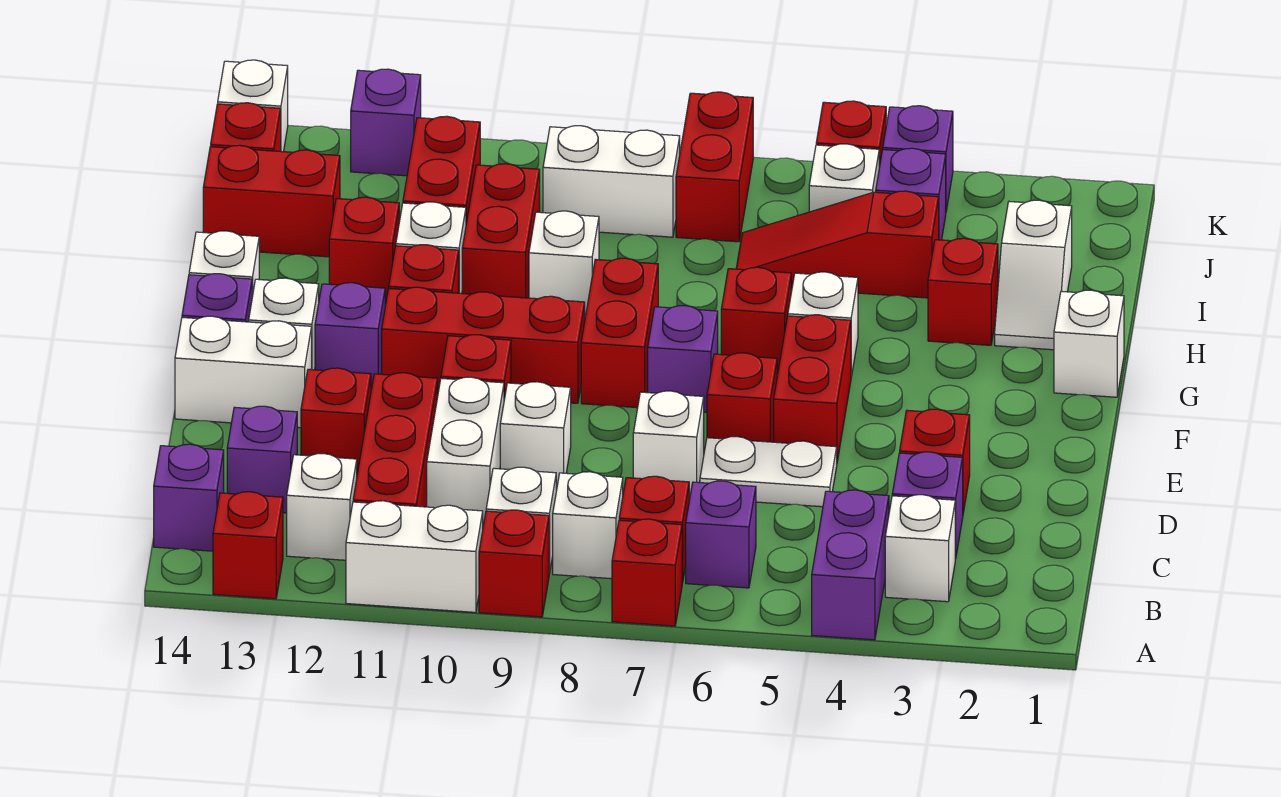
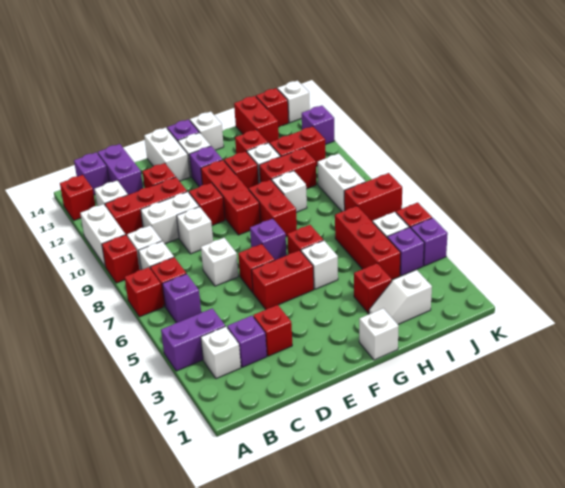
purple 1x1 brick [227,406,297,513] -> purple 1x2 brick [98,144,143,195]
white 1x2 plate [700,437,837,507] -> none
red 1x2 brick [581,258,658,408] -> red 1x2 brick turned to [248,180,297,236]
red 1x3 slope [736,191,939,298] -> red 1x3 brick [335,206,401,280]

